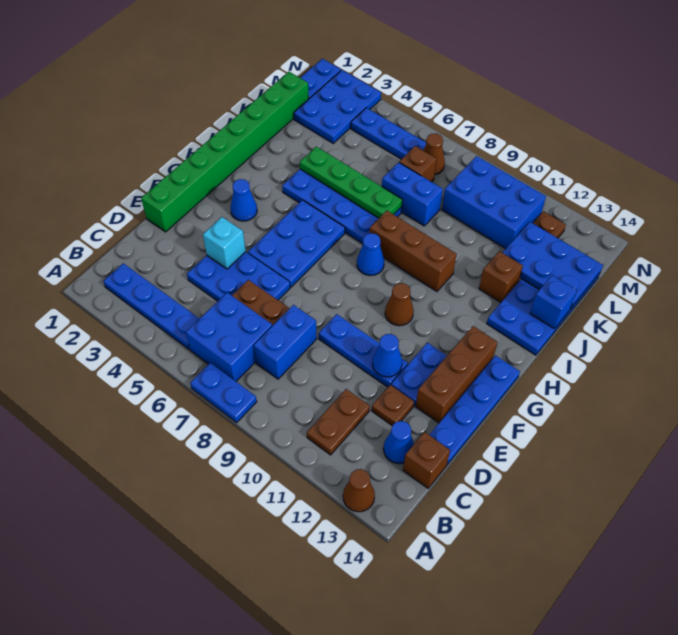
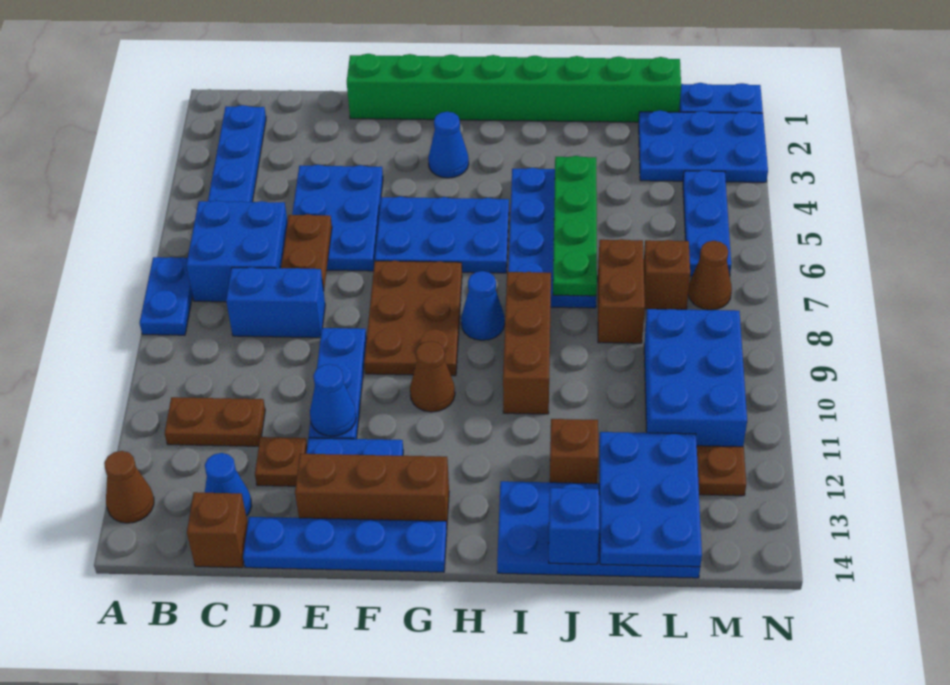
cyan 1x1 brick [203,217,246,269] -> none
none -> brown 2x3 plate [364,261,462,376]
blue 1x2 brick [382,162,443,226] -> brown 1x2 brick [598,239,645,343]

